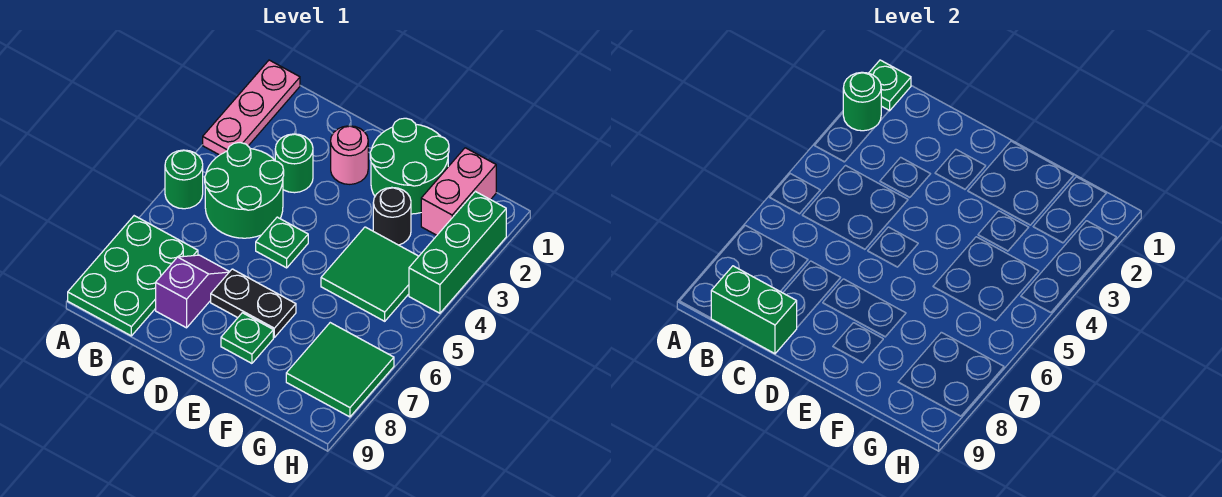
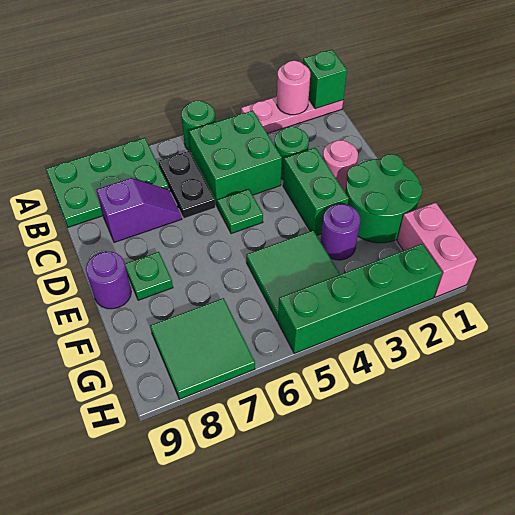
green 1x1 plate [869,60,911,111] -> green 1x1 brick [303,50,347,109]
green 1x1 round brick [843,72,881,131] -> pink 1x1 round brick [277,61,310,115]
green 2x2 round brick [205,143,284,238] -> green 2x2 brick [189,110,282,207]
green 1x2 brick [711,266,797,354] -> green 1x2 brick moved to [283,148,349,235]
black 1x2 plate [211,269,296,337] -> black 1x2 plate moved to [158,151,216,219]
none -> purple 1x1 round brick [86,251,131,309]
black 1x1 round brick [373,187,411,245] -> purple 1x1 round brick [321,204,360,260]
pink 1x2 brick [421,148,496,235] -> pink 1x2 brick turned to [397,203,477,297]
green 1x3 brick [409,191,506,313] -> green 1x4 brick [278,244,442,353]

